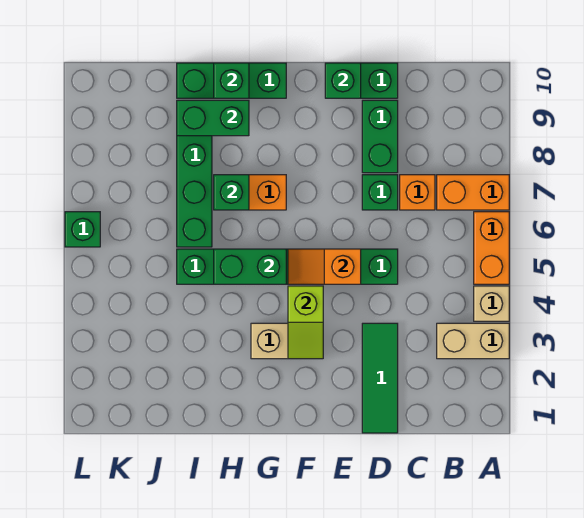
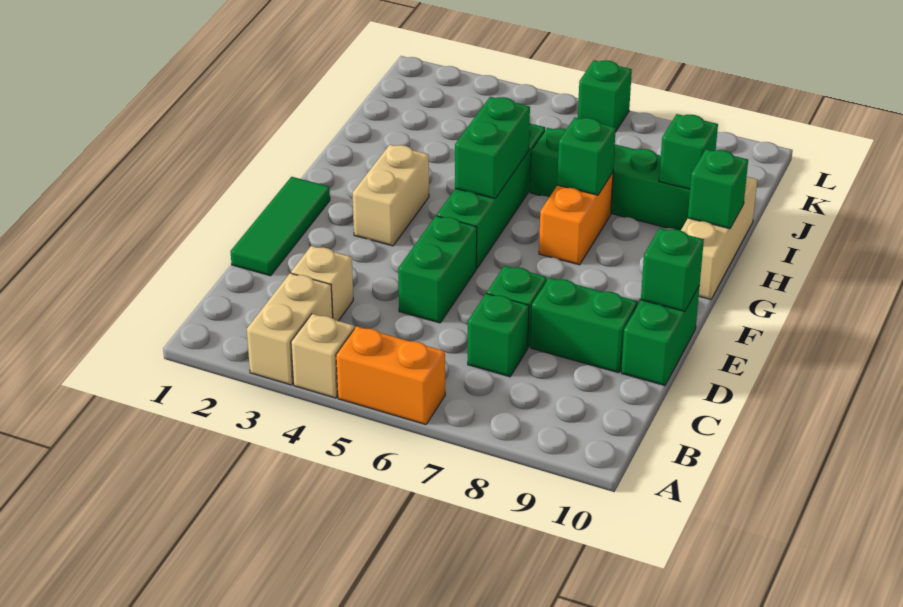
orange 1x2 brick [437,175,509,210] -> none
none -> tan 1x1 brick [291,246,353,321]
orange 1x1 brick [400,175,435,210] -> green 1x1 brick [468,293,529,377]
green 1x3 tile [362,323,398,433] -> green 1x3 tile turned to [230,177,330,276]
orange 1x2 slope [288,249,361,284] -> none
lime 1x2 slope [288,286,323,359] -> none
green 1x3 brick [177,63,286,98] -> tan 1x3 brick [681,177,757,299]
green 1x2 brick [177,100,249,136] -> green 1x1 brick [659,114,718,189]

